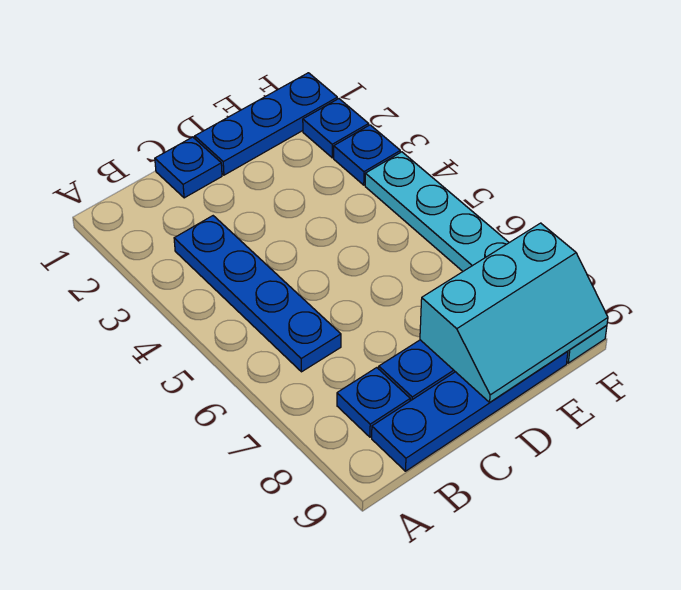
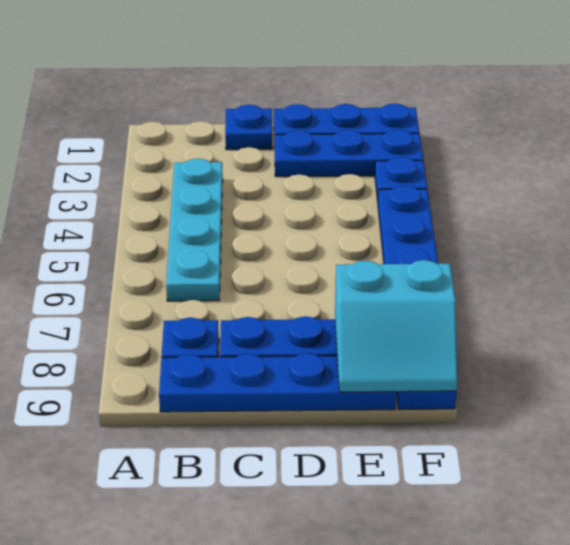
blue 1x4 plate [174,216,341,372] -> cyan 1x4 plate [166,159,223,301]
cyan 2x3 slope [420,223,608,402] -> cyan 2x2 slope [335,260,457,392]
blue 1x1 plate [303,99,369,158] -> blue 1x3 plate [274,130,423,177]
cyan 1x6 plate [365,152,607,363] -> blue 1x6 plate [378,185,456,410]

